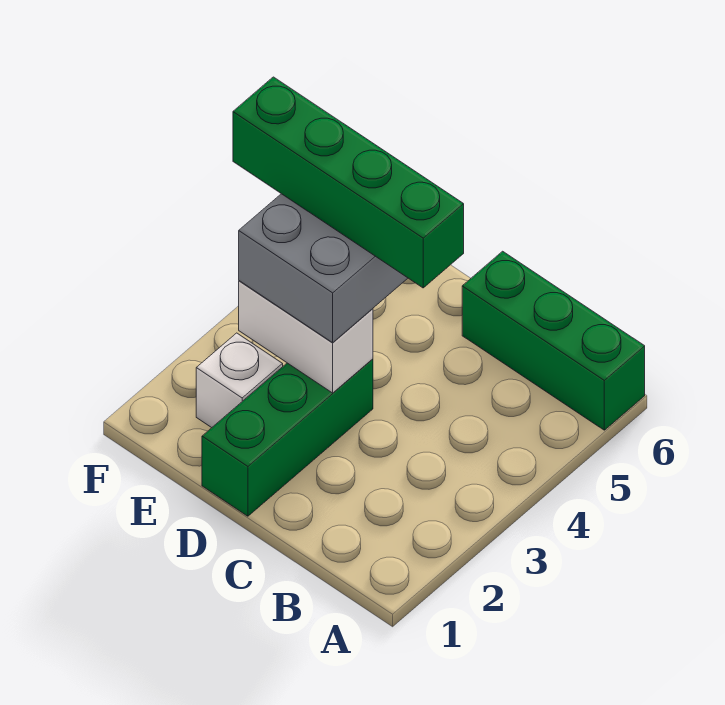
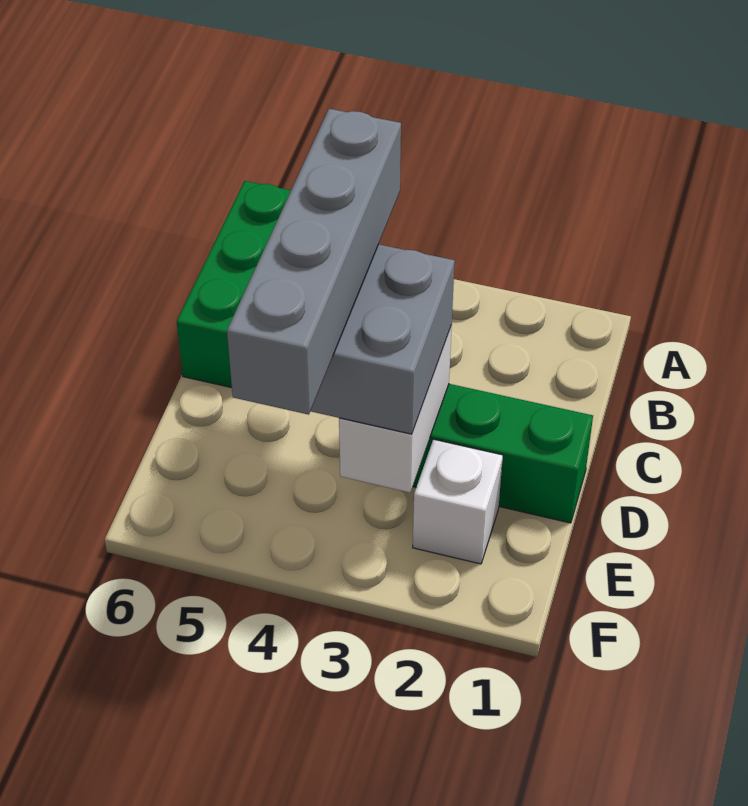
green 1x4 brick [233,77,464,288] -> grey 1x4 brick [227,109,401,415]

